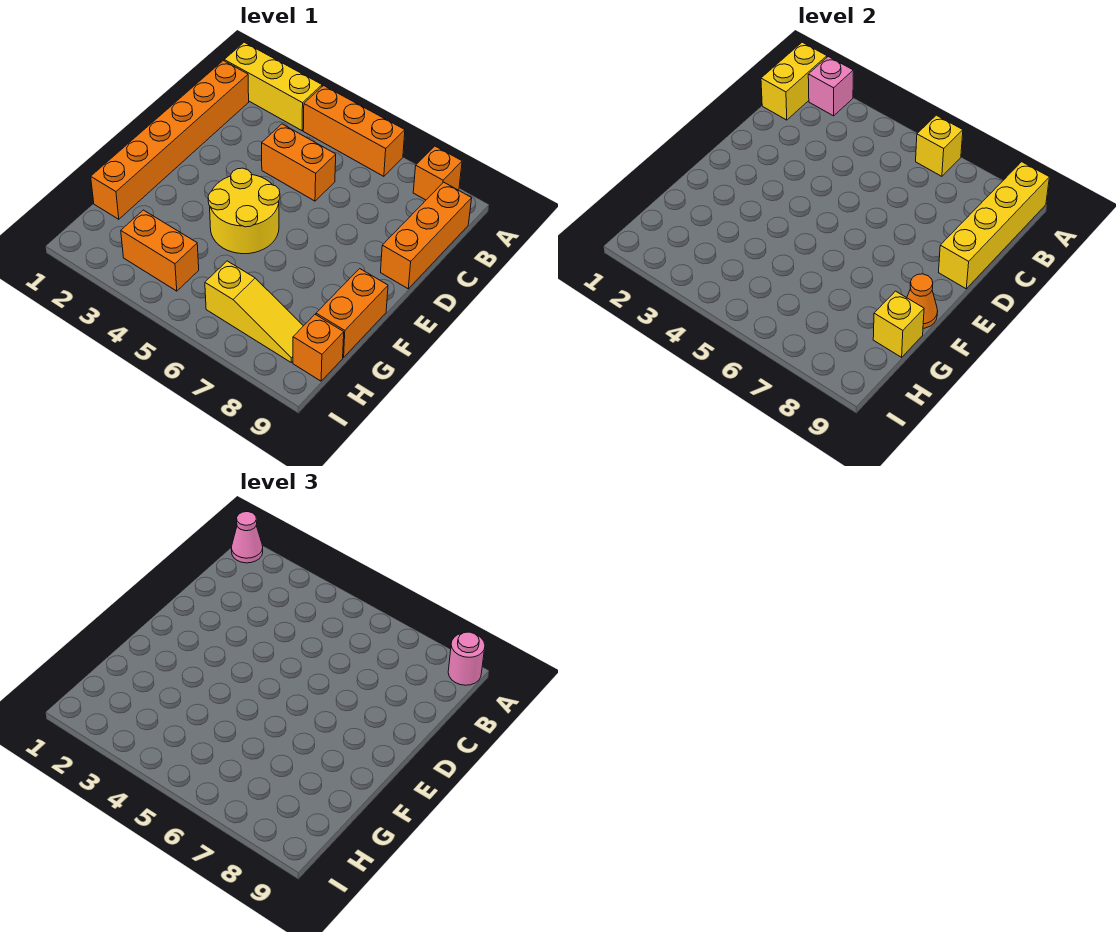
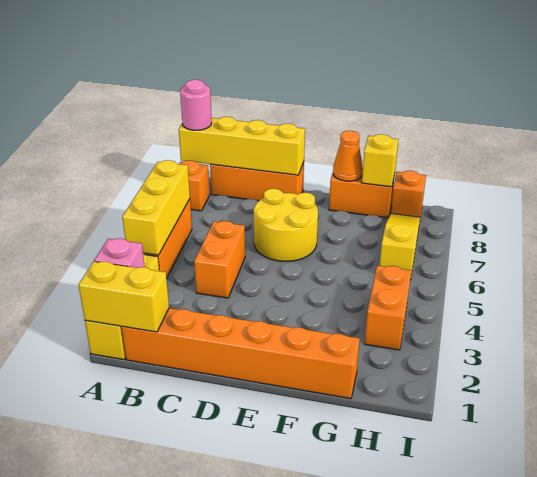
pink 1x1 cone [231,512,263,563] -> none
yellow 1x1 brick [916,115,963,176] -> yellow 1x3 brick [122,160,190,255]
yellow 2x2 round brick [208,168,280,254] -> yellow 2x2 round brick moved to [254,189,318,261]

